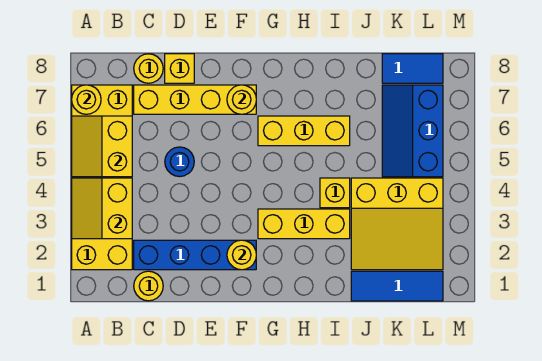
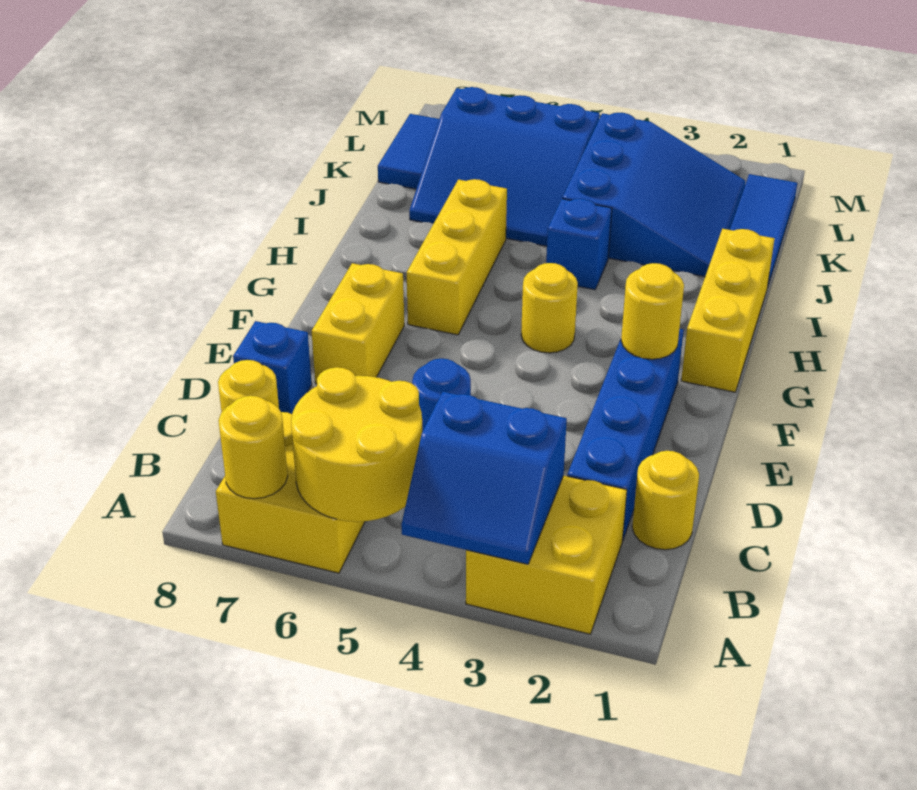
yellow 2x2 slope [72,178,132,239] -> blue 2x2 slope [401,392,567,564]
yellow 2x2 slope [72,116,132,177] -> yellow 2x2 round brick [291,367,422,522]
yellow 1x4 brick [134,85,256,114] -> yellow 1x2 brick [312,263,404,384]
yellow 1x1 brick [165,54,194,83] -> blue 1x1 brick [233,321,312,414]
yellow 1x1 round brick [227,85,256,114] -> yellow 1x1 round brick moved to [521,263,578,353]
yellow 1x3 brick [258,209,350,239] -> yellow 1x3 brick moved to [681,229,775,392]
yellow 1x1 brick [320,178,350,208] -> blue 1x1 brick [546,199,612,290]
yellow 3x3 slope [351,178,443,270] -> blue 3x3 slope [562,113,745,277]
blue 2x3 slope [382,85,443,177] -> blue 3x3 slope [409,87,600,246]

